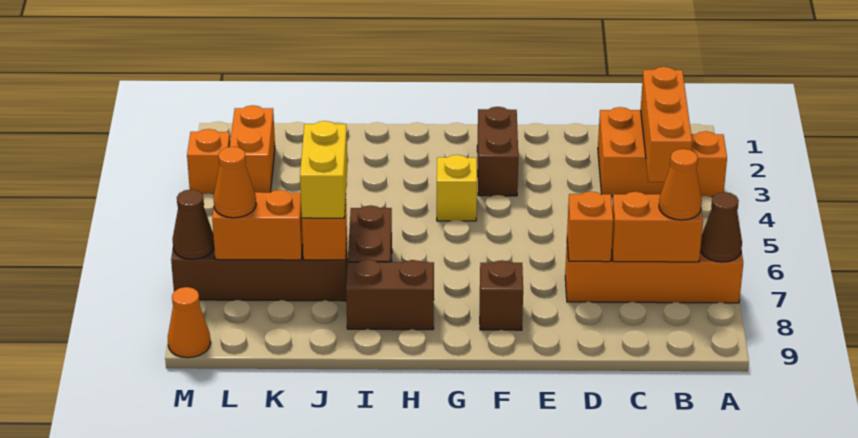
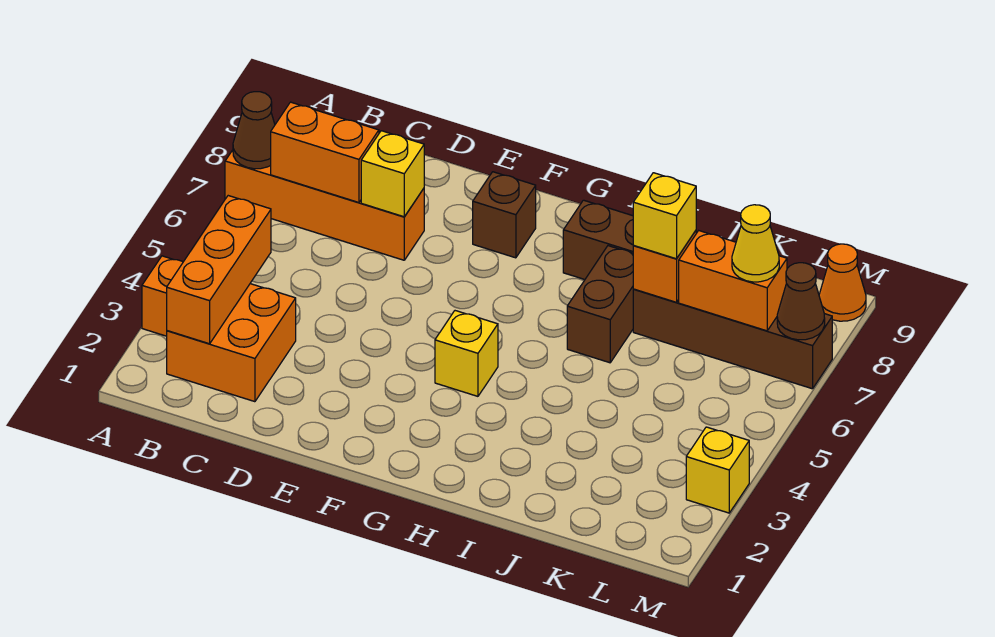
orange 1x1 cone [659,149,702,220] -> none
orange 1x1 brick [567,191,613,262] -> yellow 1x1 brick [361,131,424,217]
brown 1x2 brick [477,107,518,196] -> none
yellow 1x2 brick [300,121,347,218] -> yellow 1x1 brick [633,173,696,259]
orange 1x2 brick [230,105,275,193] -> none
orange 1x1 cone [213,147,256,218] -> yellow 1x1 cone [732,205,779,282]
orange 1x1 brick [187,129,230,194] -> yellow 1x1 brick [686,427,749,513]

